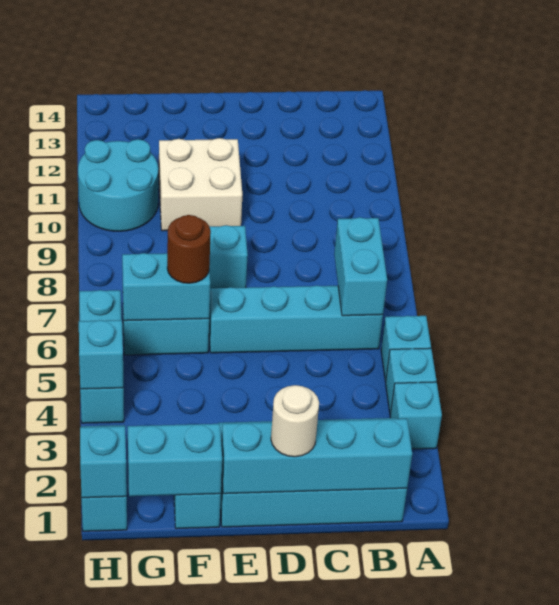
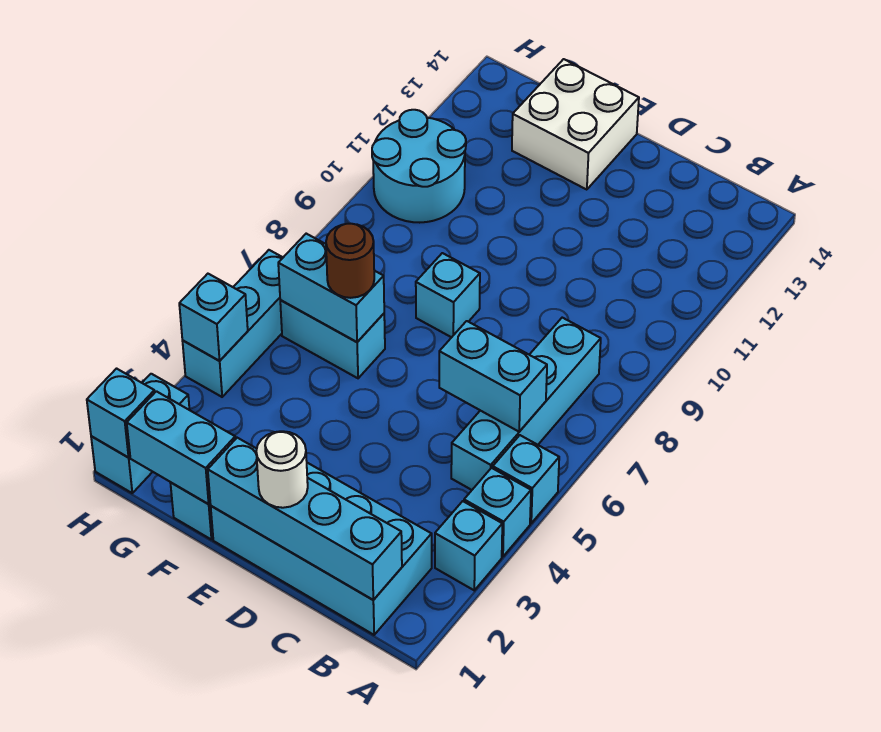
cyan 1x4 brick [209,286,383,353] -> cyan 1x4 brick turned to [451,318,601,490]
cyan 1x2 brick [334,217,387,316] -> cyan 1x2 brick turned to [439,321,547,432]
white 2x2 brick [159,138,242,231] -> white 2x2 brick moved to [512,59,639,190]

